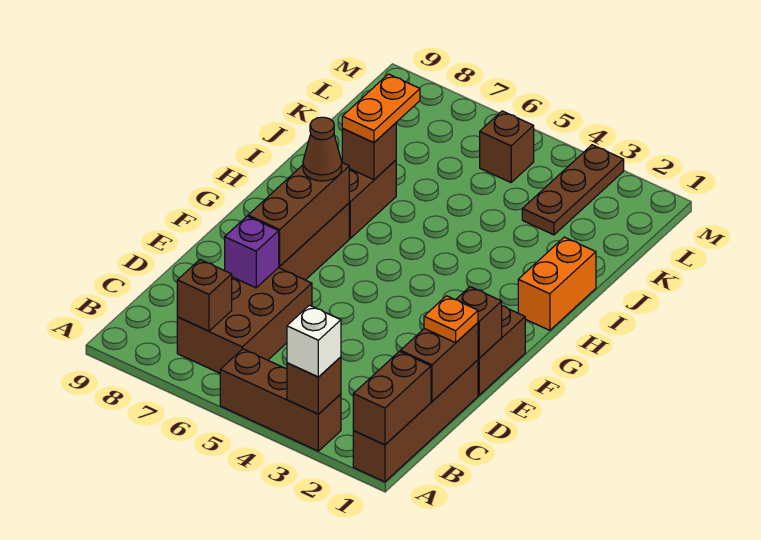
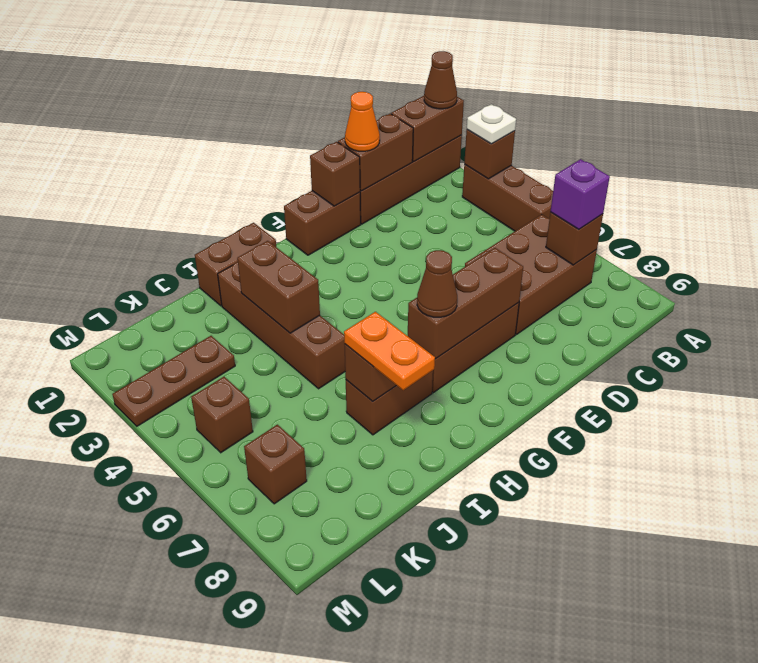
none -> brown 1x1 cone [424,51,457,109]
white 1x1 brick [287,305,341,377] -> white 1x1 plate [467,104,516,144]
orange 1x1 plate [424,296,478,343] -> orange 1x1 cone [345,92,380,151]
purple 1x1 brick [225,216,279,288] -> purple 1x1 brick moved to [550,159,610,229]
orange 1x2 brick [518,237,596,330] -> brown 1x2 brick [195,223,276,306]
none -> brown 1x4 brick [218,262,345,389]
none -> brown 1x2 brick [237,241,320,333]
orange 1x2 plate [342,74,420,143] -> orange 1x2 plate turned to [344,312,435,390]
none -> brown 1x1 brick [244,425,307,504]

